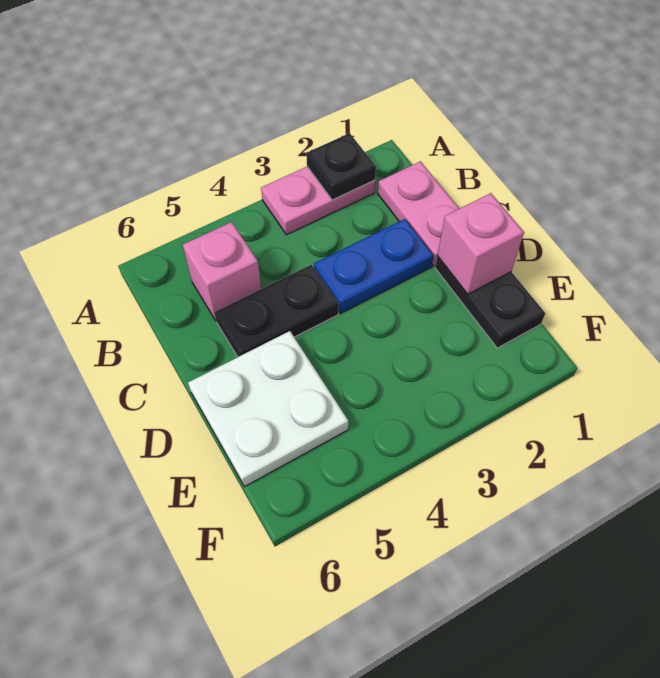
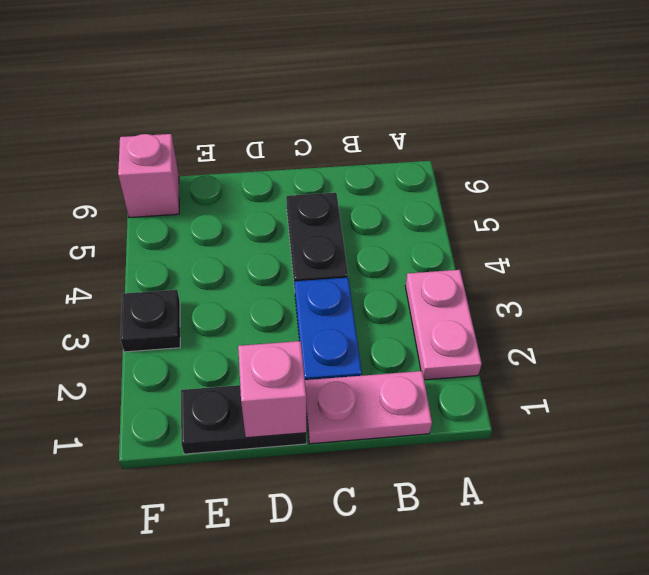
black 1x1 plate [306,133,376,200] -> black 1x1 plate moved to [120,290,180,352]
pink 1x1 brick [183,222,261,321] -> pink 1x1 brick moved to [118,134,179,218]
white 2x2 plate [188,331,348,487] -> none

